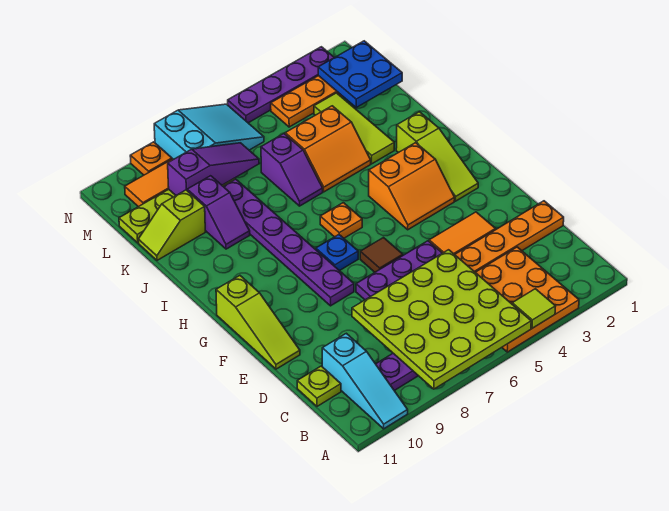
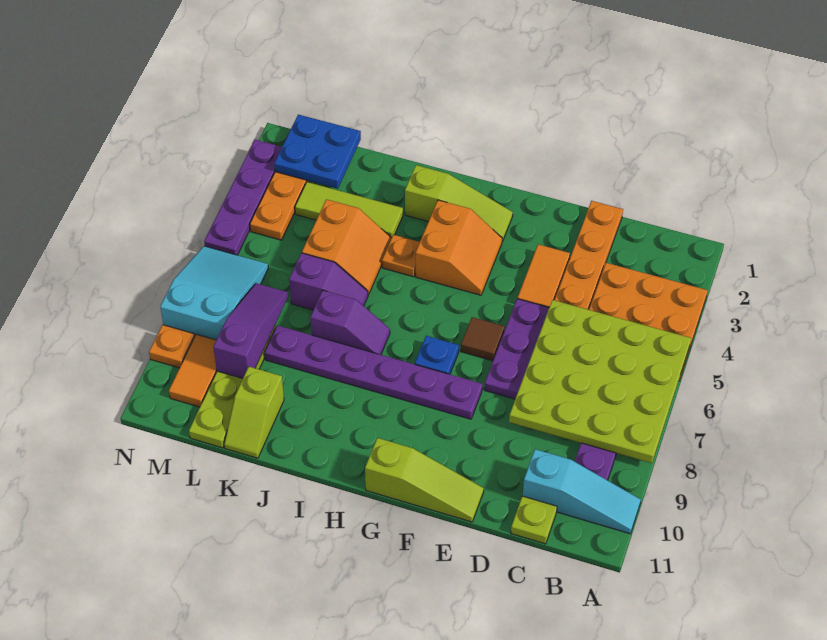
lime 1x1 tile [512,289,556,328] -> none
orange 1x1 plate [320,203,362,238] -> orange 1x1 plate moved to [382,235,420,277]
purple 1x2 slope [187,176,250,249] -> purple 1x2 slope moved to [310,290,390,355]

